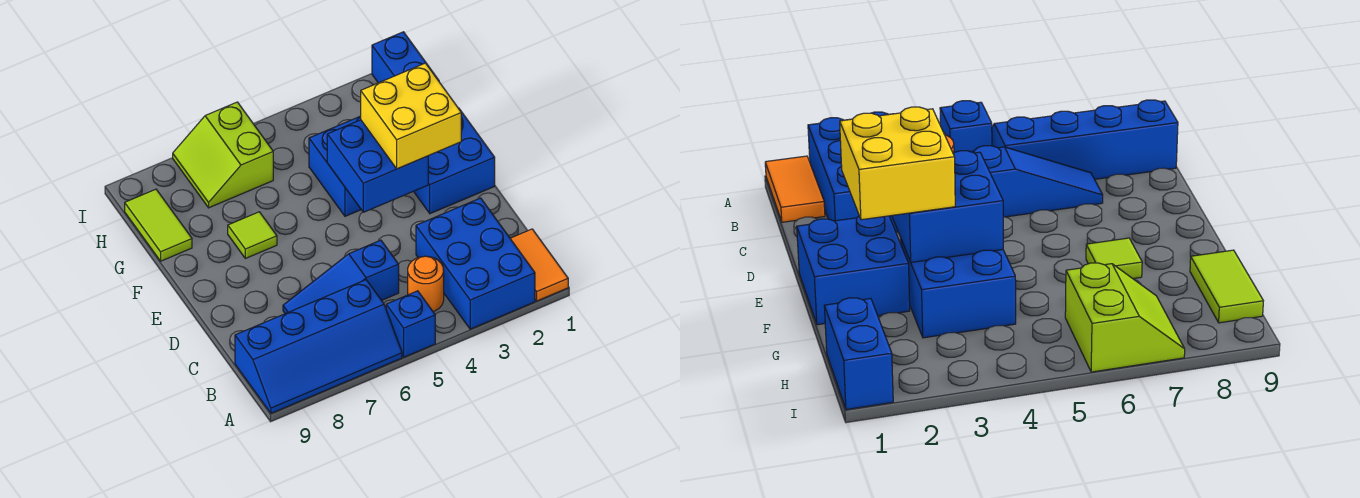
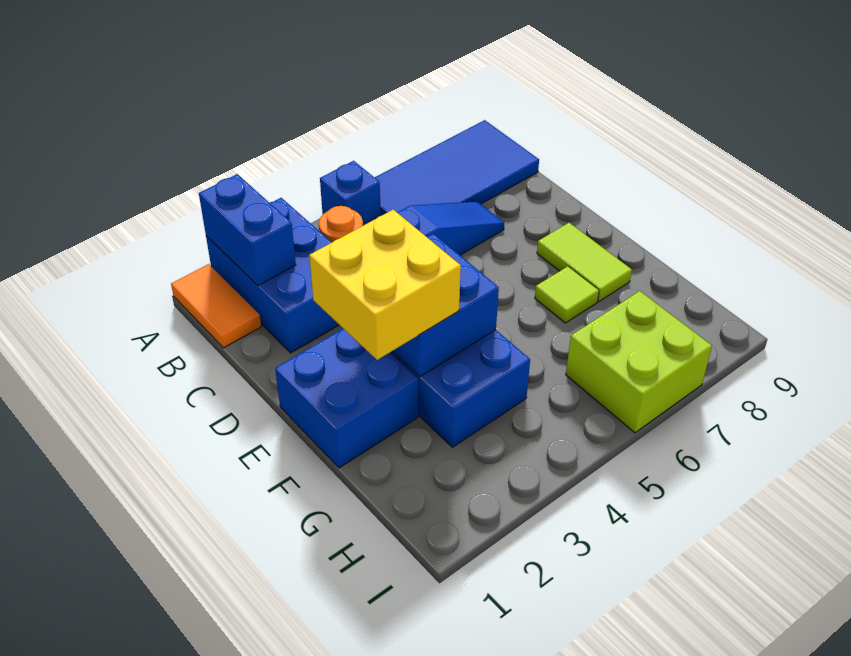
blue 2x4 slope [235,280,402,413] -> blue 2x4 tile [375,120,539,216]
lime 1x2 tile [125,189,192,261] -> lime 1x2 tile moved to [537,223,632,302]
blue 1x2 brick [372,32,439,83] -> blue 1x2 brick moved to [199,174,296,285]
lime 2x2 slope [173,102,273,208] -> lime 2x2 brick [566,291,712,433]

